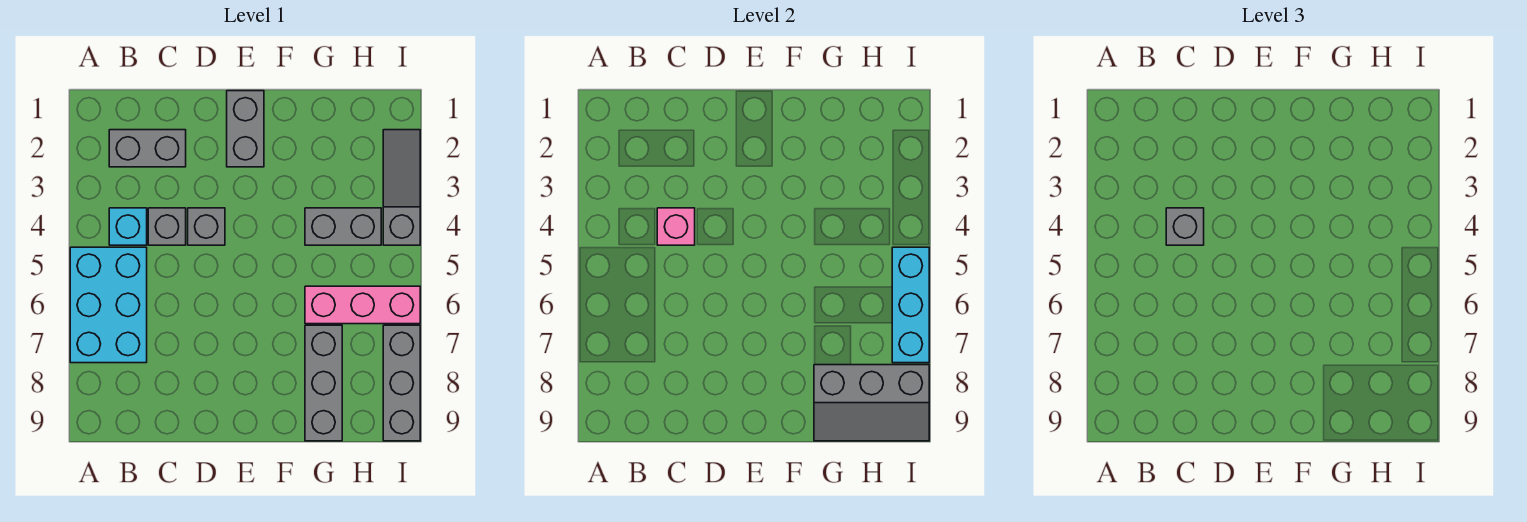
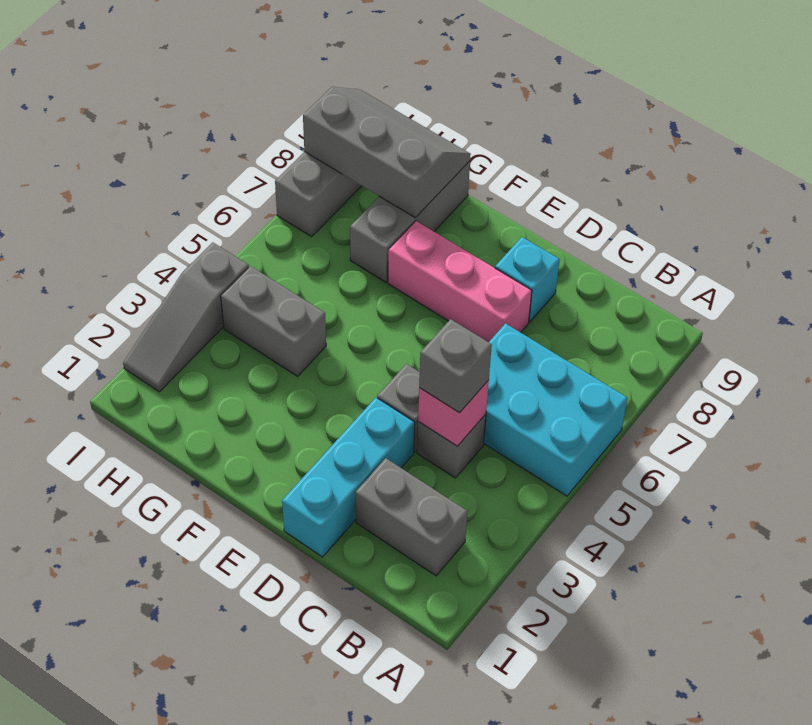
cyan 2x3 brick [70,247,147,363] -> cyan 2x3 brick turned to [484,324,627,496]
cyan 1x1 brick [109,208,147,245] -> cyan 1x1 brick moved to [495,237,560,322]
grey 1x2 brick [227,91,264,167] -> none
pink 1x3 brick [305,286,420,324] -> pink 1x3 brick moved to [388,221,532,342]
cyan 1x3 brick [892,247,929,363] -> cyan 1x3 brick moved to [282,398,415,557]

